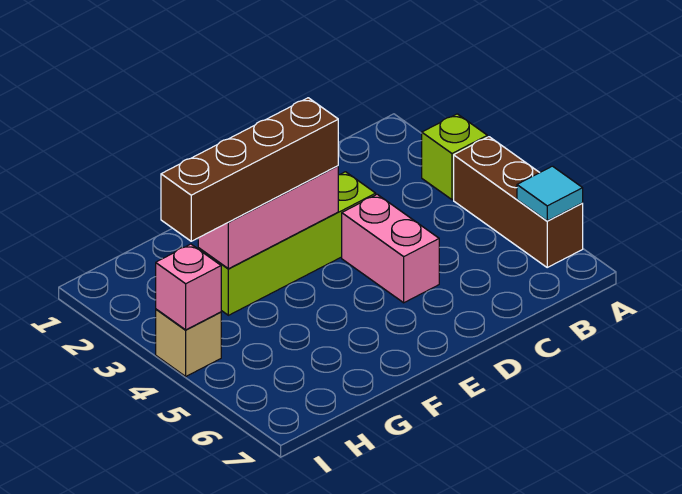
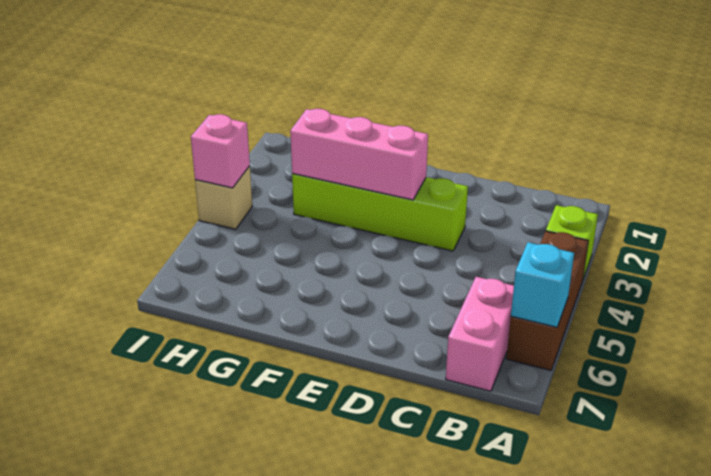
cyan 1x1 tile [517,166,583,221] -> cyan 1x1 brick [511,242,574,327]
pink 1x2 brick [342,194,439,303] -> pink 1x2 brick moved to [446,277,514,391]
brown 1x4 brick [161,98,338,241] -> none

